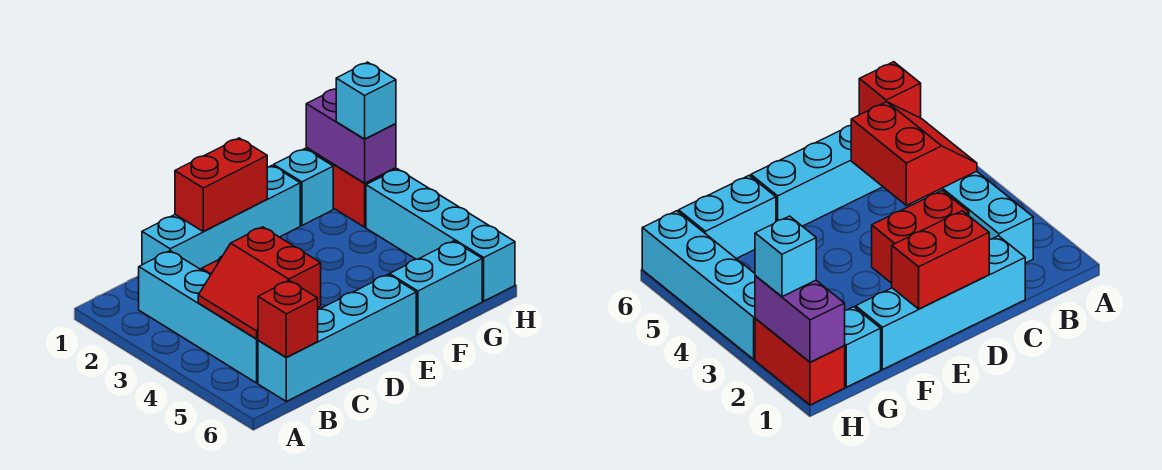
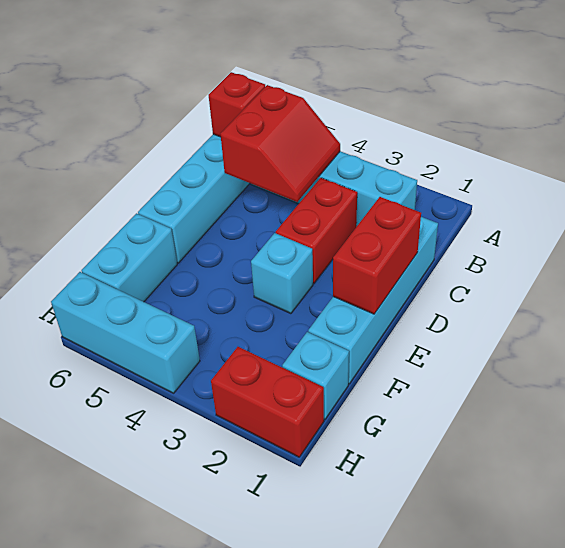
red 2x2 slope [198,227,321,339] -> red 2x2 slope turned to [220,85,340,202]
purple 1x2 brick [306,89,396,183] -> none
cyan 1x1 brick [336,62,396,139] -> cyan 1x1 brick moved to [251,233,313,314]
cyan 1x4 brick [366,169,515,301] -> cyan 1x3 brick [51,272,200,393]

